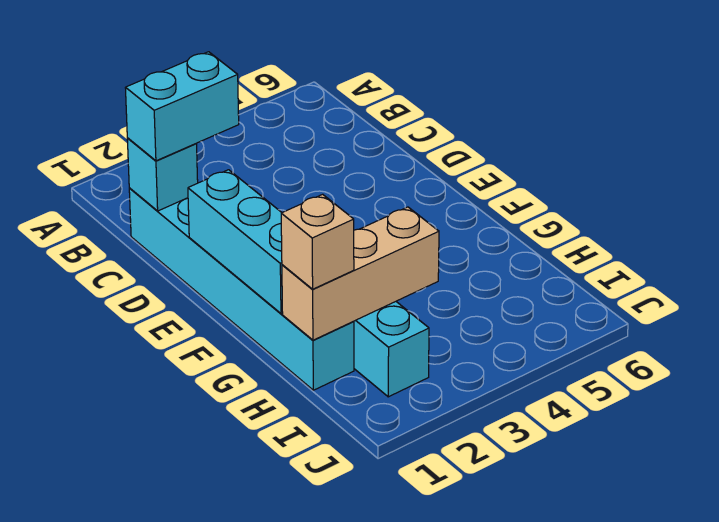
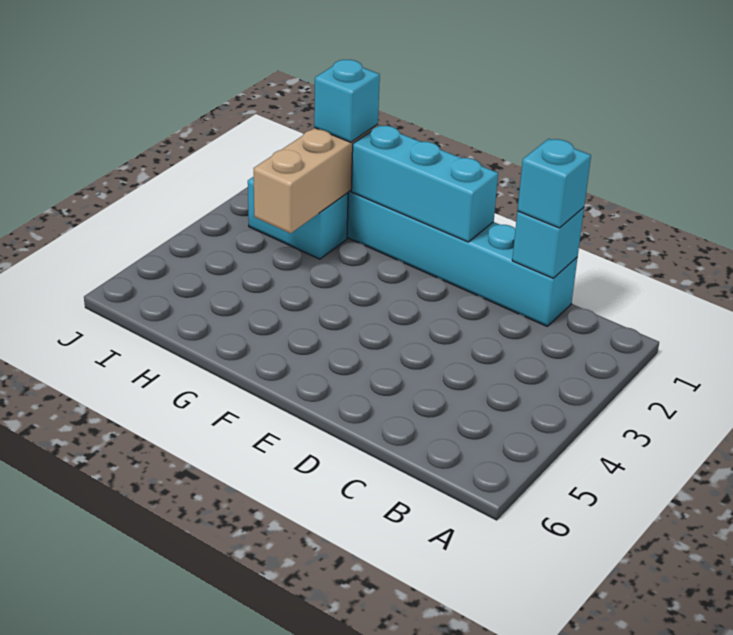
cyan 1x2 brick [126,52,239,161] -> cyan 1x1 brick [517,139,591,228]
tan 1x1 brick [281,194,354,289] -> cyan 1x1 brick [314,60,380,142]

